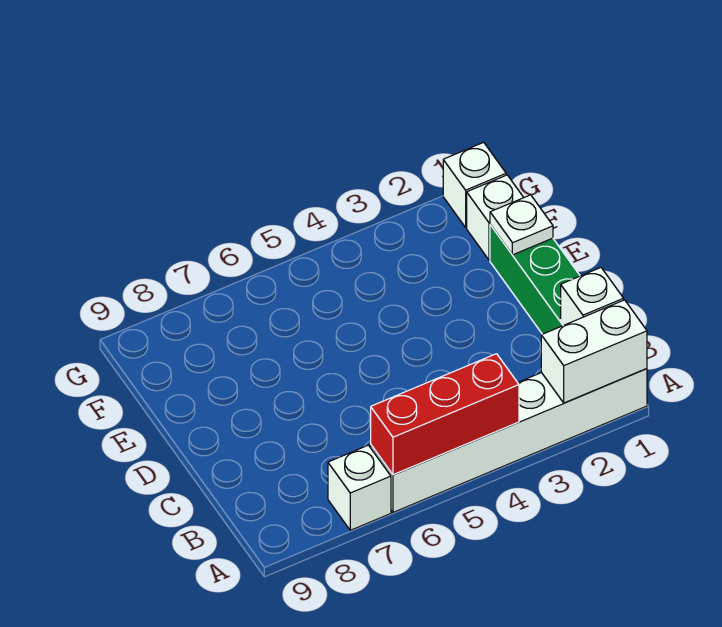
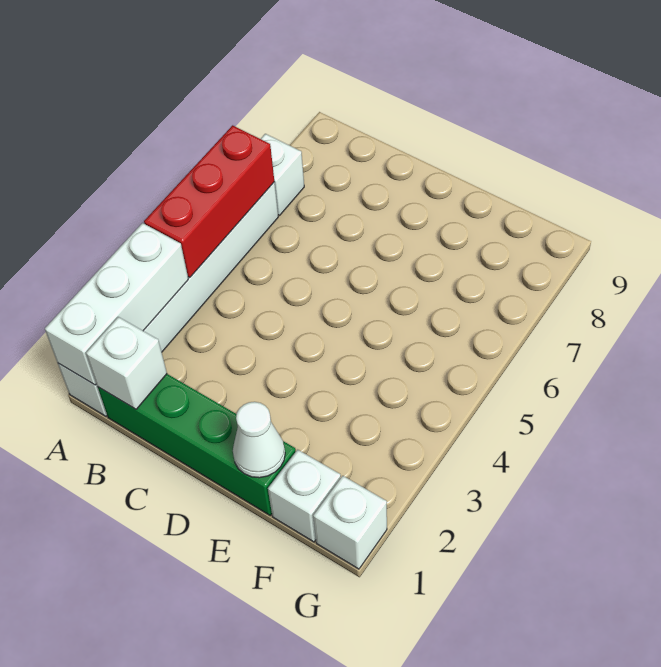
white 1x2 brick [541,300,647,403] -> white 1x3 brick [45,223,188,385]
white 1x1 plate [490,195,553,255] -> white 1x1 cone [233,402,285,478]

